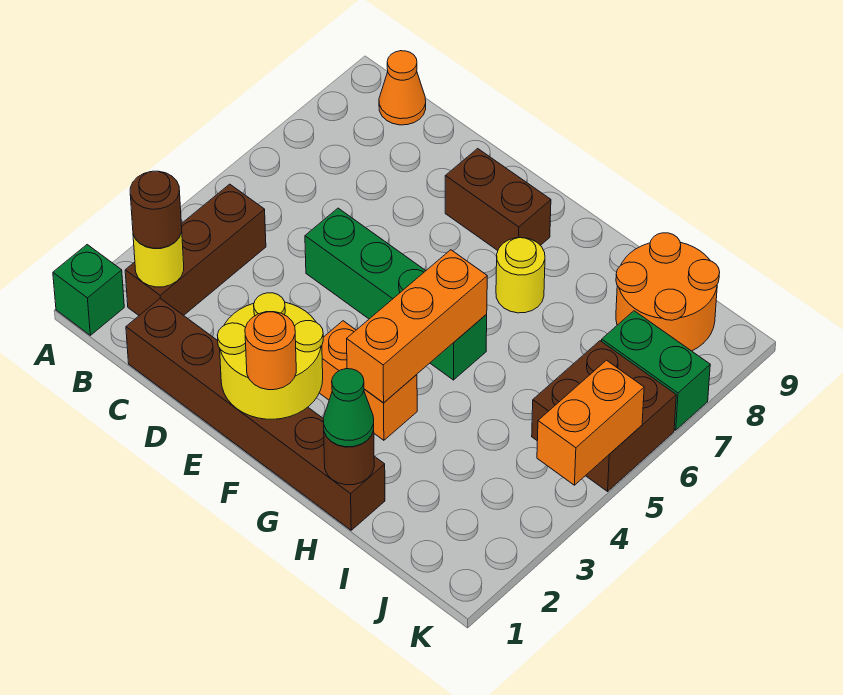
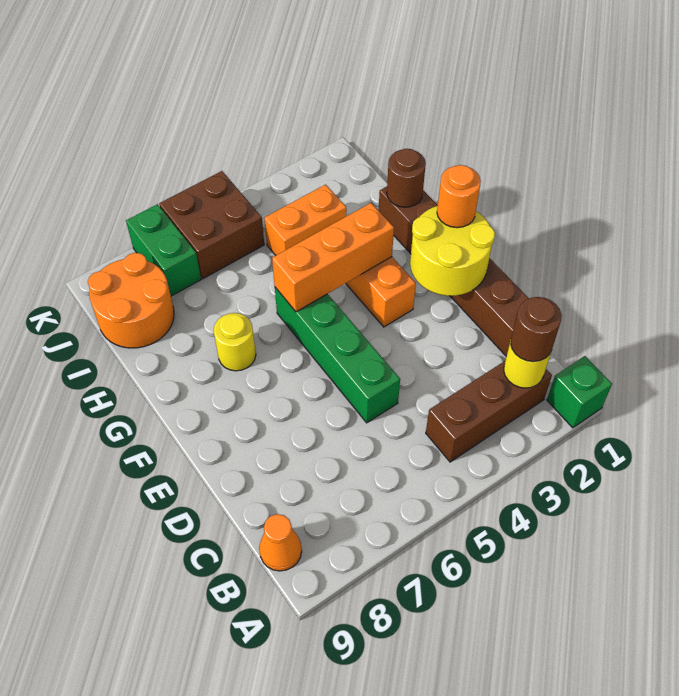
brown 1x2 brick [445,149,551,250] -> none
green 1x1 cone [323,369,374,447] -> none
orange 1x2 brick [537,360,644,485] -> orange 1x2 brick moved to [264,185,346,255]

